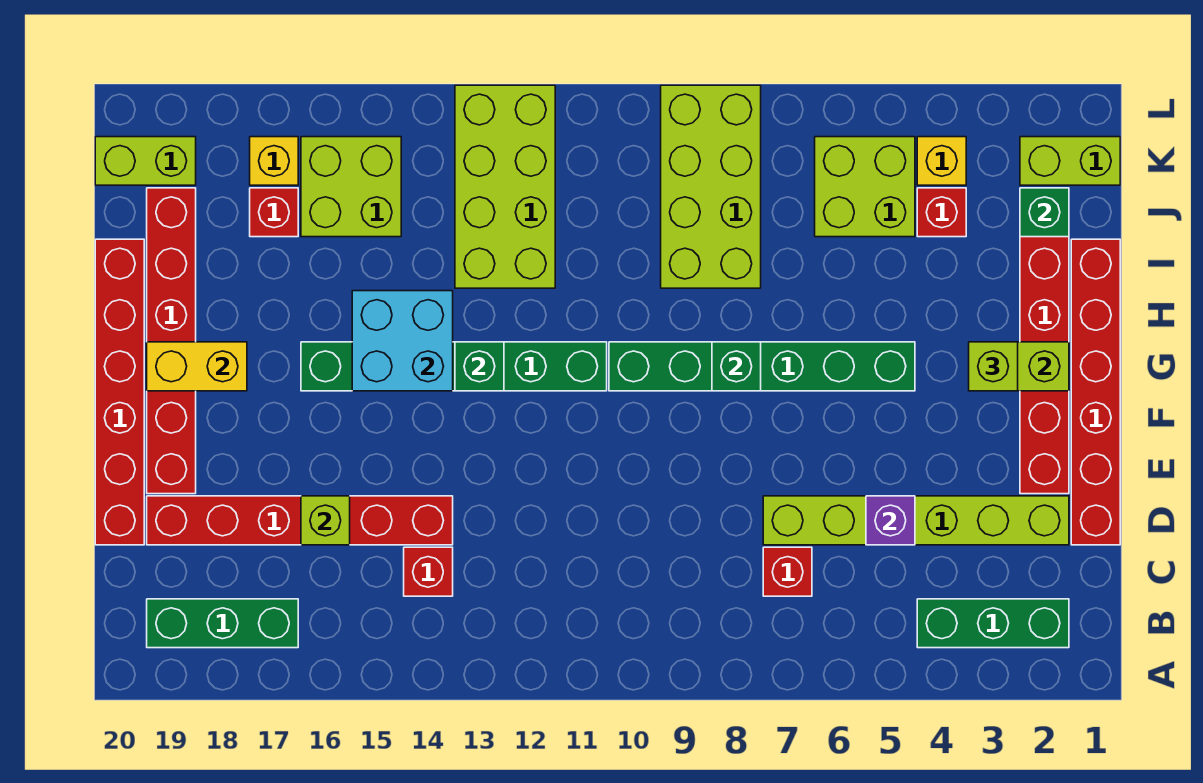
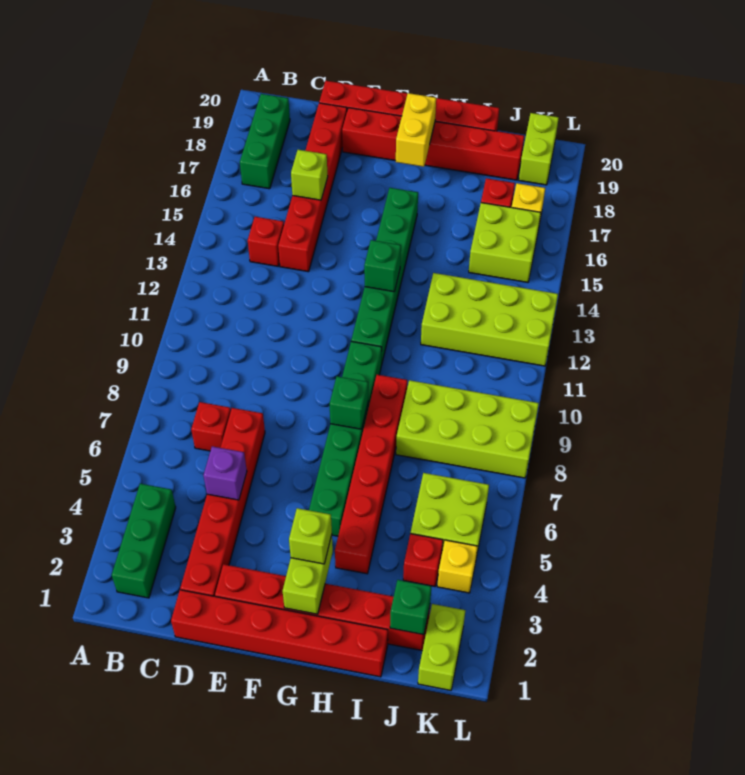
lime 1x6 brick [763,496,1069,545] -> red 1x6 brick [180,408,265,596]
cyan 2x2 brick [352,291,453,391] -> none
none -> red 1x6 brick [335,375,407,574]

